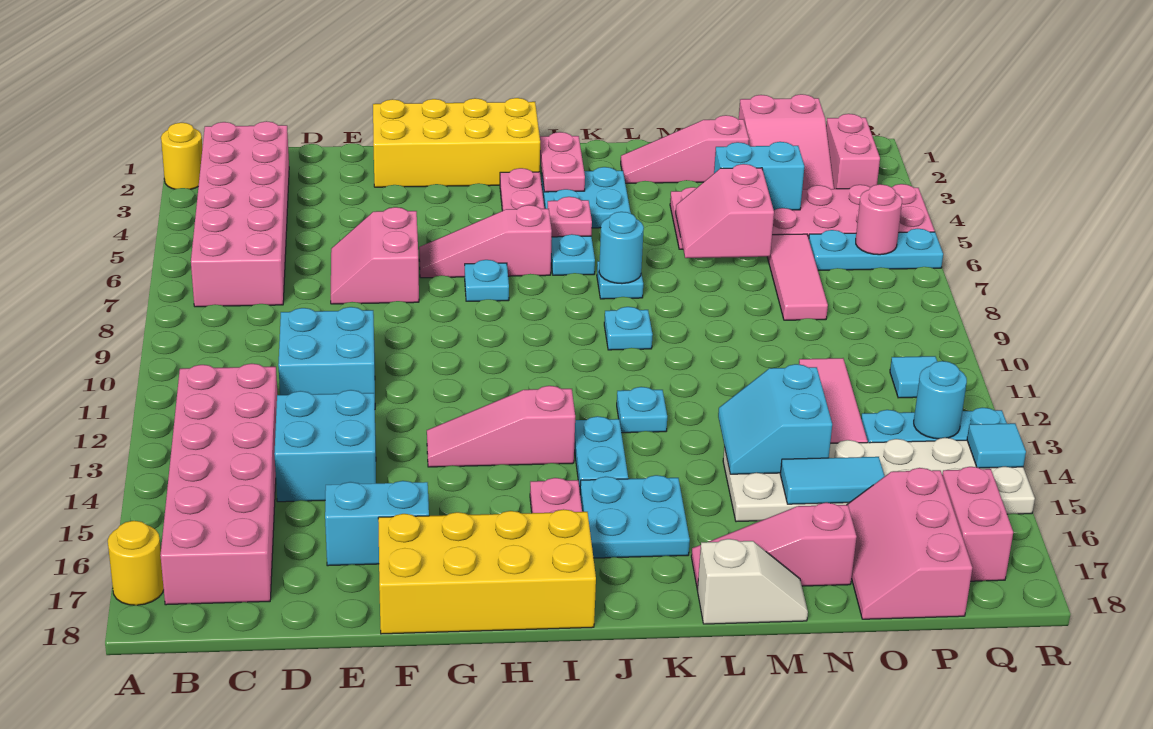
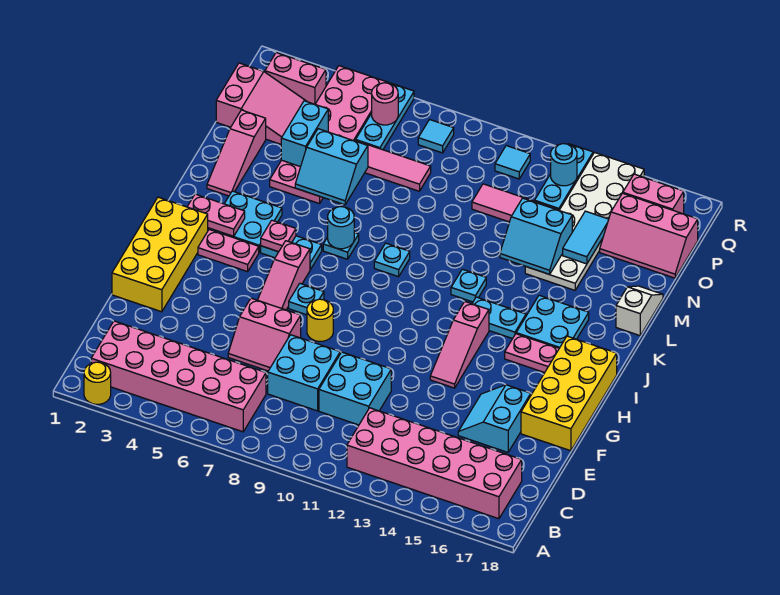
yellow 1x1 round brick [108,521,164,605] -> yellow 1x1 round brick moved to [307,299,333,342]
cyan 2x2 brick [274,390,376,502] -> cyan 2x2 brick moved to [268,335,340,411]
pink 1x3 slope [691,503,857,589] -> none
pink 2x2 slope [676,164,774,258] -> cyan 2x2 slope [295,129,368,205]
cyan 1x1 tile [967,423,1026,468] -> cyan 1x1 tile moved to [418,120,454,153]

